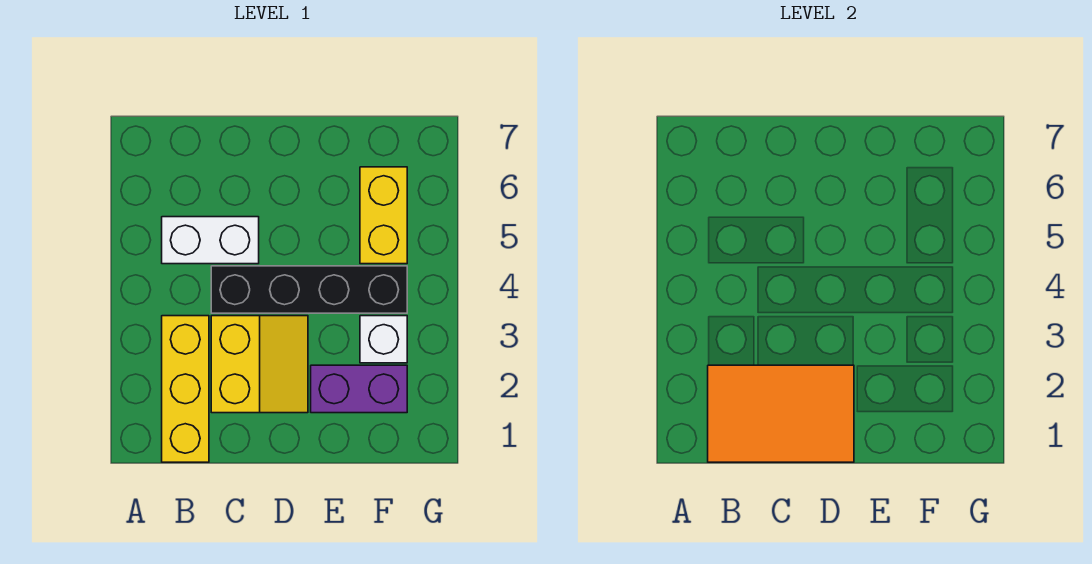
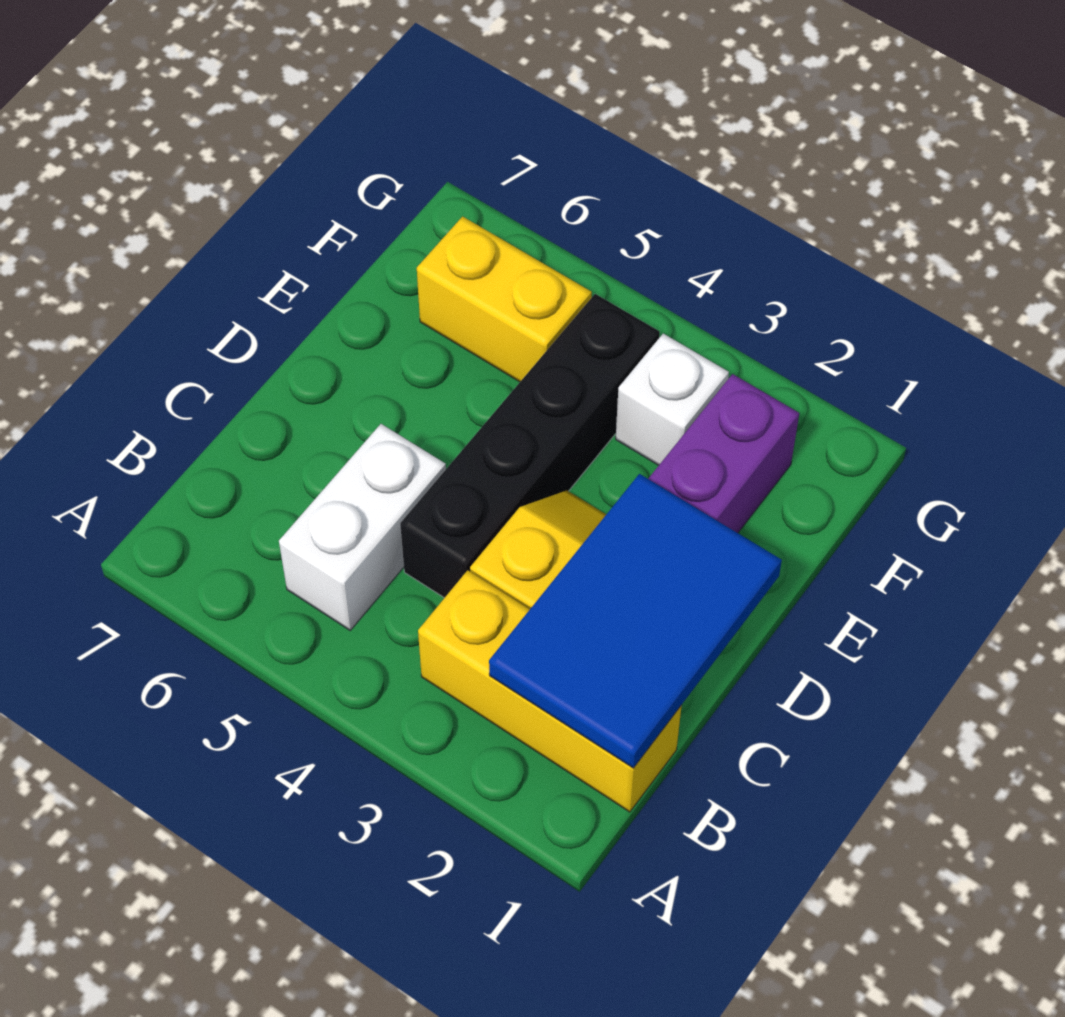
orange 2x3 tile [708,365,854,462] -> blue 2x3 tile [489,474,782,768]

